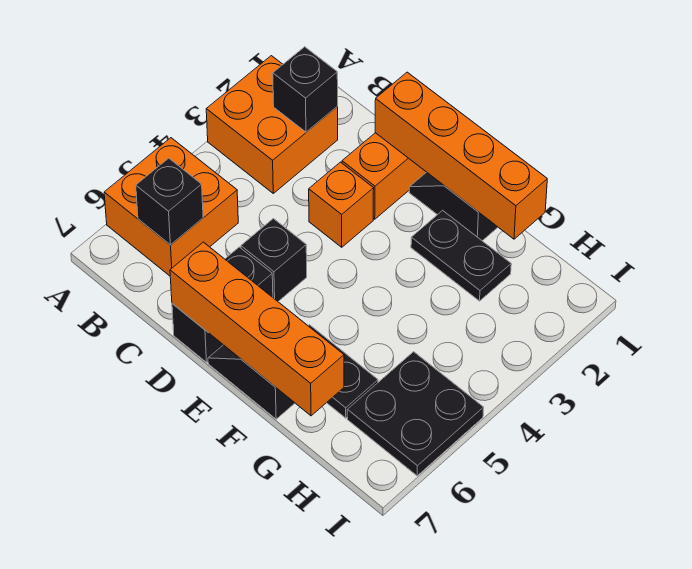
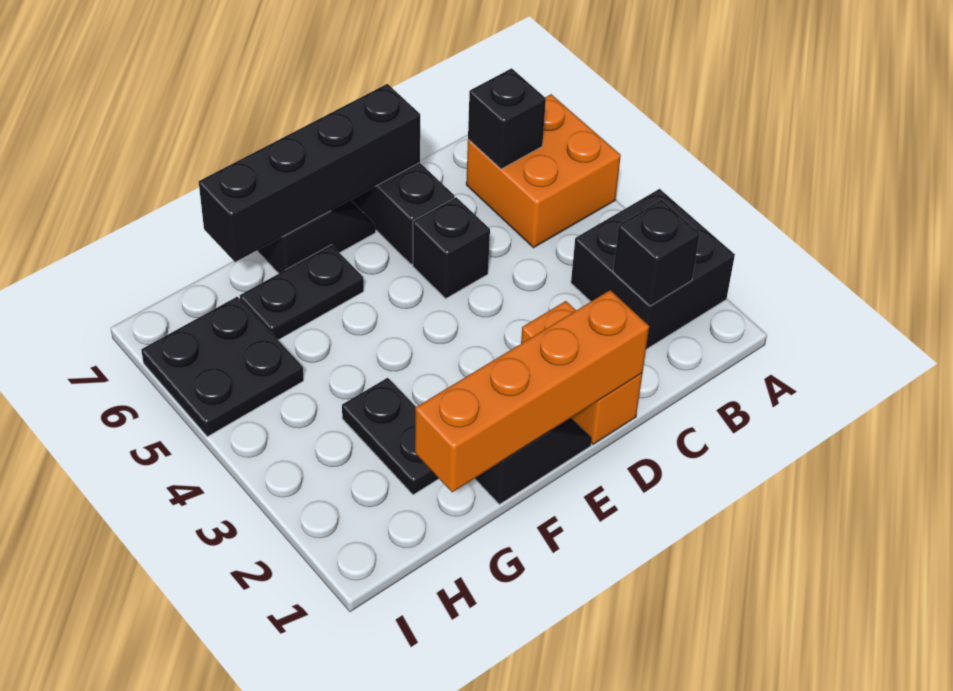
orange 2x2 brick [206,56,338,193] -> black 2x2 brick [571,189,735,349]
orange 1x1 brick [309,162,374,247] -> none
orange 1x4 brick [170,242,344,416] -> black 1x4 brick [199,84,420,262]
black 1x2 plate [411,210,511,301] -> black 1x2 plate turned to [342,378,439,495]

